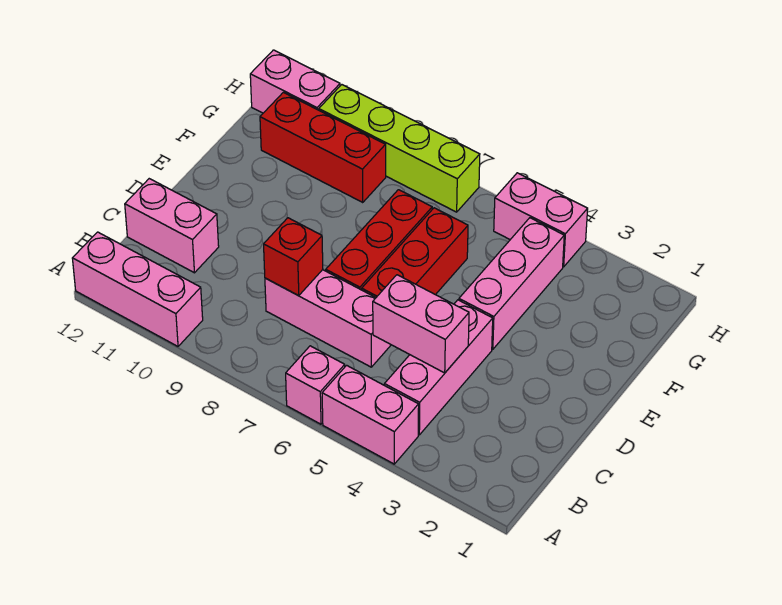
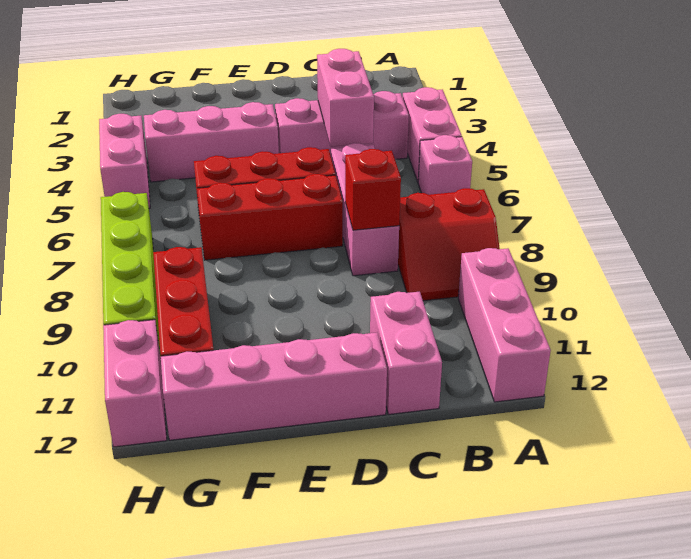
none -> red 2x2 slope [398,188,500,301]
none -> pink 1x4 brick [160,333,387,440]

